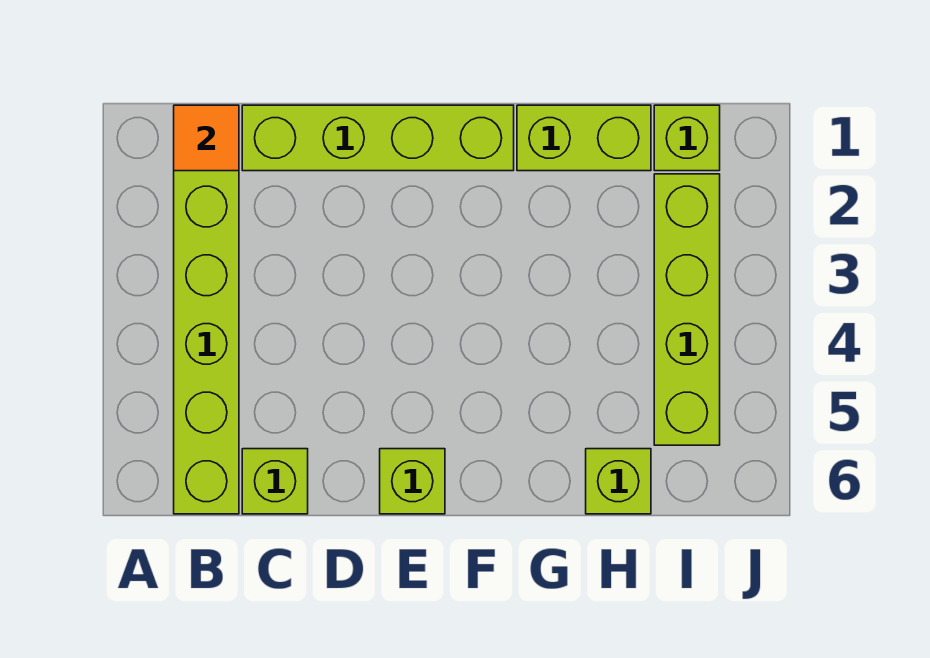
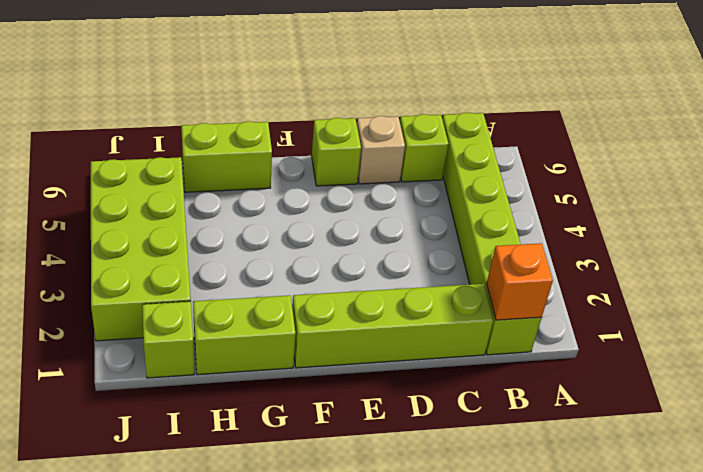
orange 1x1 tile [174,105,239,171] -> orange 1x1 brick [487,243,553,320]
none -> tan 1x1 brick [357,116,405,184]
lime 1x1 brick [586,449,651,514] -> lime 1x2 brick [181,121,272,192]
lime 1x4 brick [654,174,720,445] -> lime 2x4 brick [91,157,191,341]

